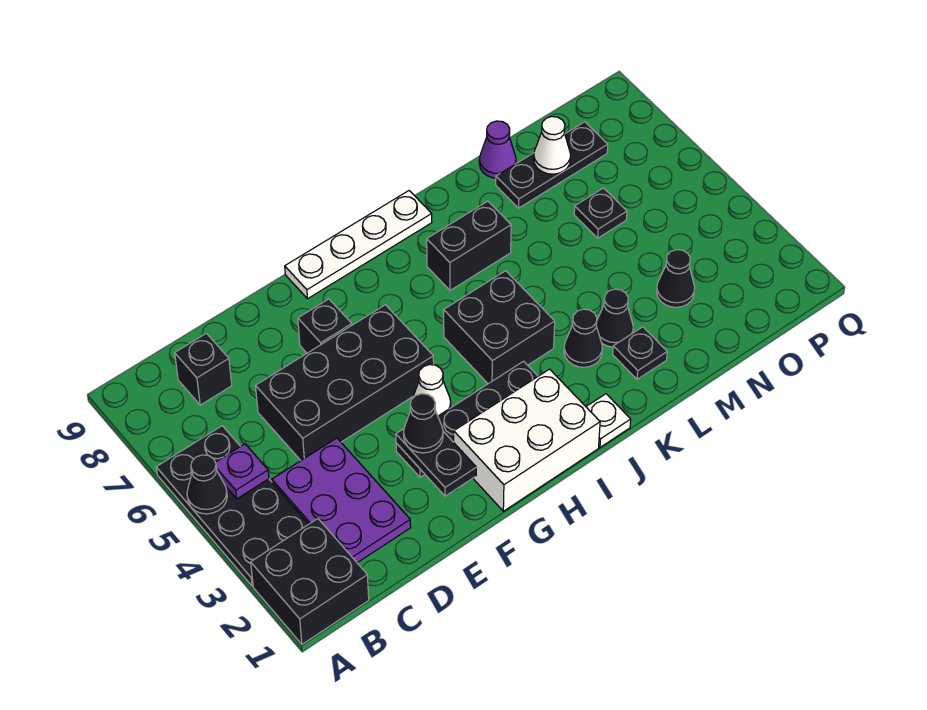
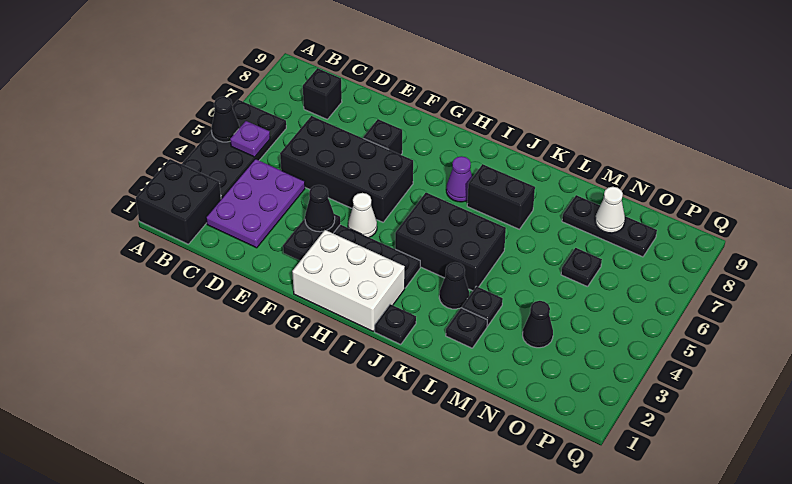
white 1x4 plate [285,191,432,299] -> none
black 2x2 brick [444,271,555,384] -> black 2x3 brick [395,193,506,291]
white 1x1 plate [586,394,631,447] -> black 1x1 plate [375,304,416,344]
black 1x1 cone [596,289,633,347] -> black 1x1 plate [462,286,503,326]
purple 1x1 cone [479,121,516,178] -> purple 1x1 cone moved to [446,156,472,202]

